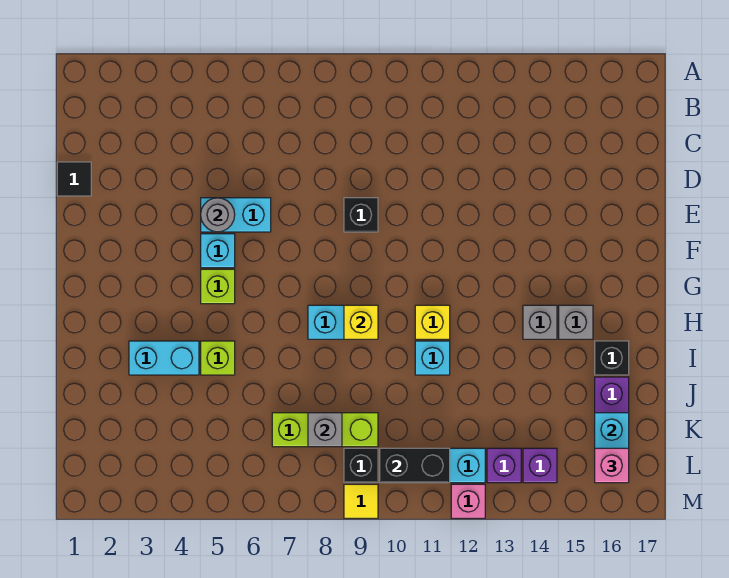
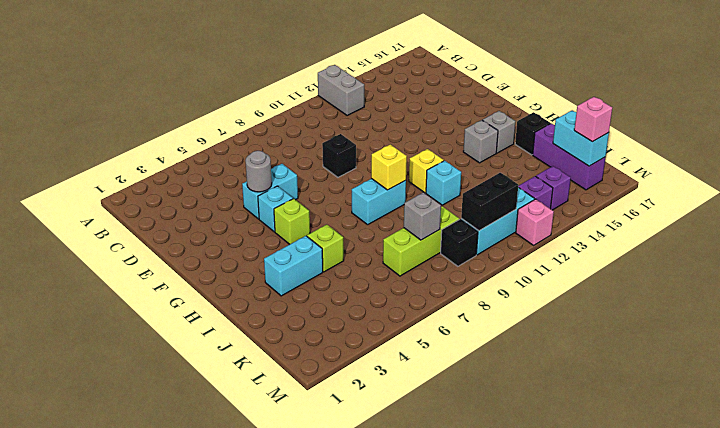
none -> grey 1x2 brick [318,65,364,116]
black 1x1 tile [57,162,91,196] -> none
yellow 1x1 tile [344,484,378,518] -> none

